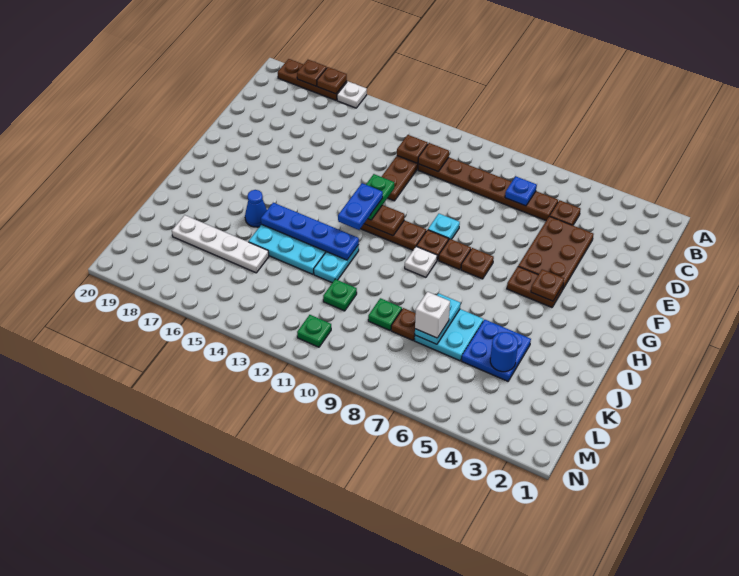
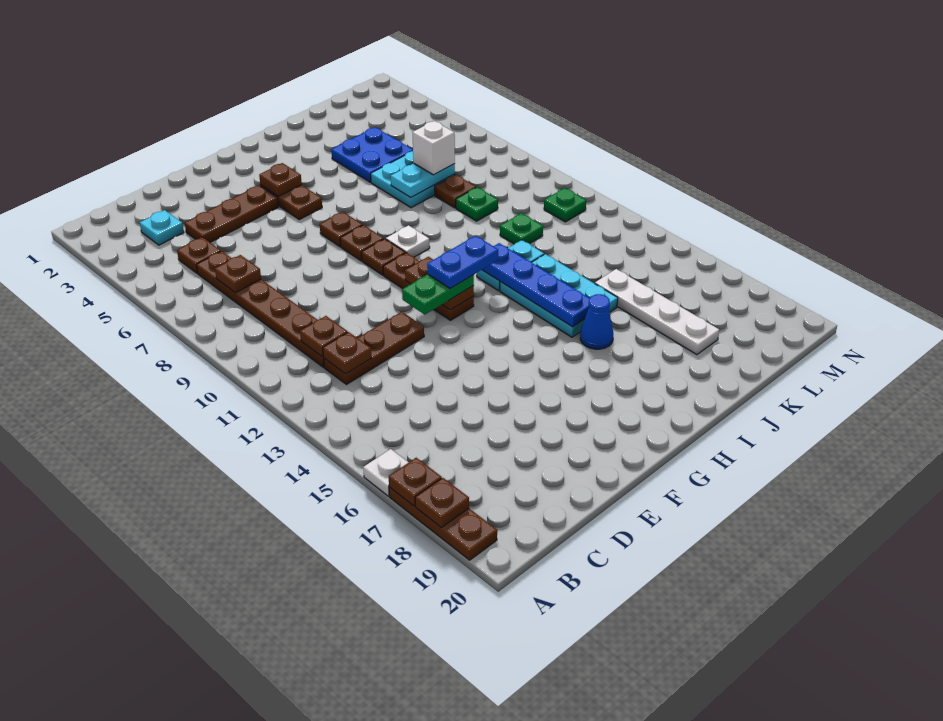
blue 1x1 plate [505,176,537,206] -> brown 1x1 plate [215,255,261,293]
brown 2x3 plate [518,216,593,289] -> brown 1x3 plate [185,185,278,242]
cyan 1x1 plate [428,214,460,239] -> cyan 1x1 plate moved to [140,210,184,245]
blue 1x1 round brick [490,332,518,372] -> none

